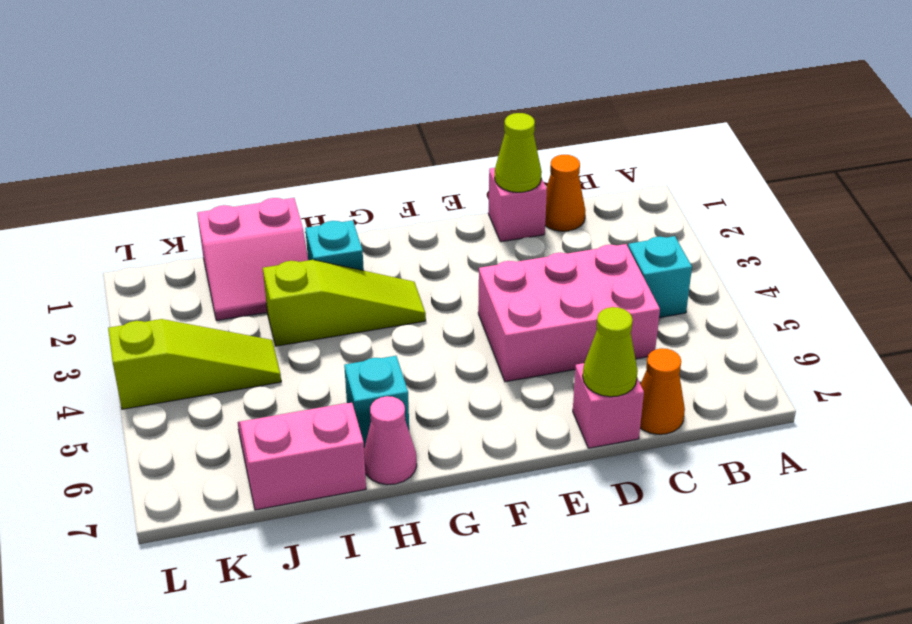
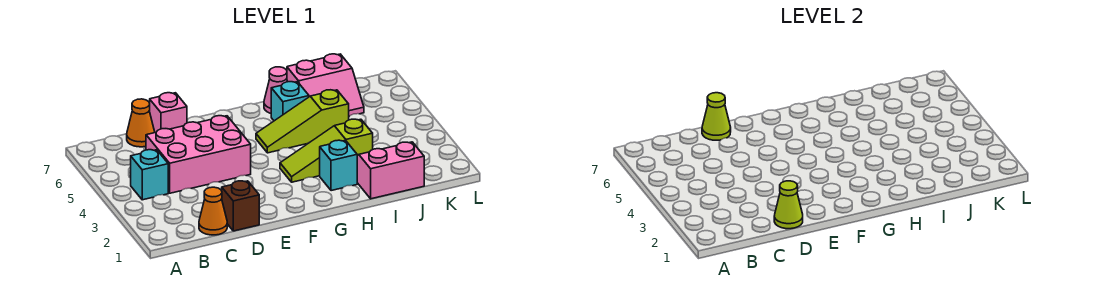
pink 1x1 brick [488,168,547,242] -> brown 1x1 brick [222,181,259,231]
lime 1x3 slope [108,319,281,409] -> lime 1x3 slope moved to [256,90,349,153]

